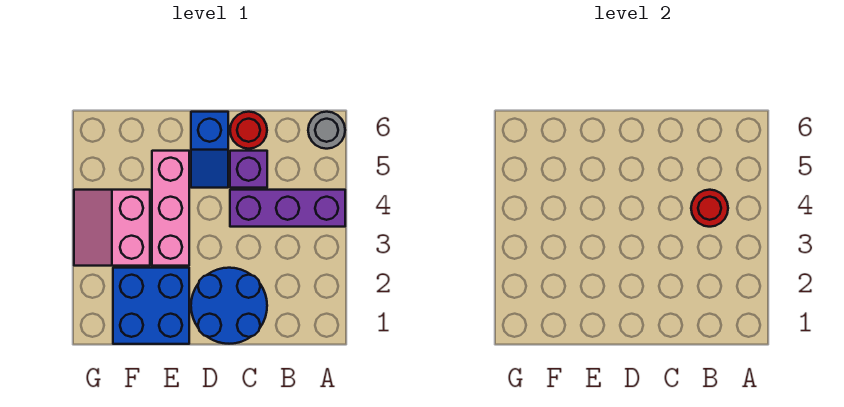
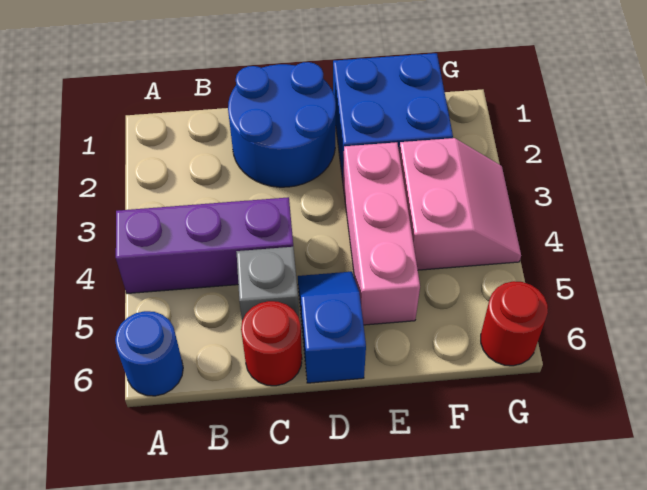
grey 1x1 round brick [308,112,345,149] -> blue 1x1 round brick [115,311,183,396]
red 1x1 round brick [691,190,728,227] -> red 1x1 round brick moved to [481,281,548,366]
purple 1x1 brick [230,151,267,188] -> grey 1x1 brick [236,247,299,320]

